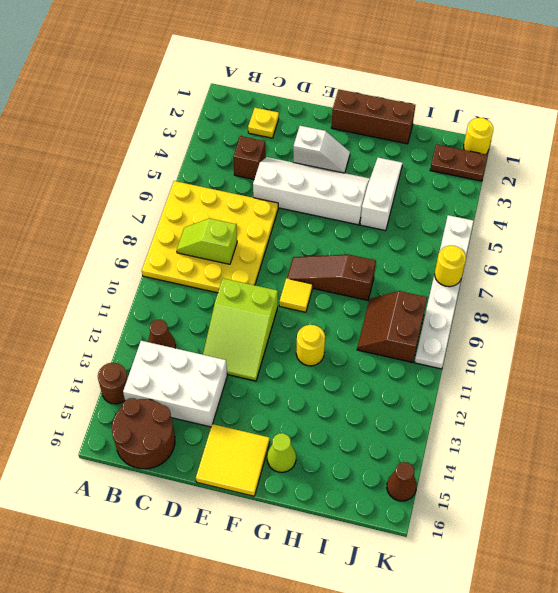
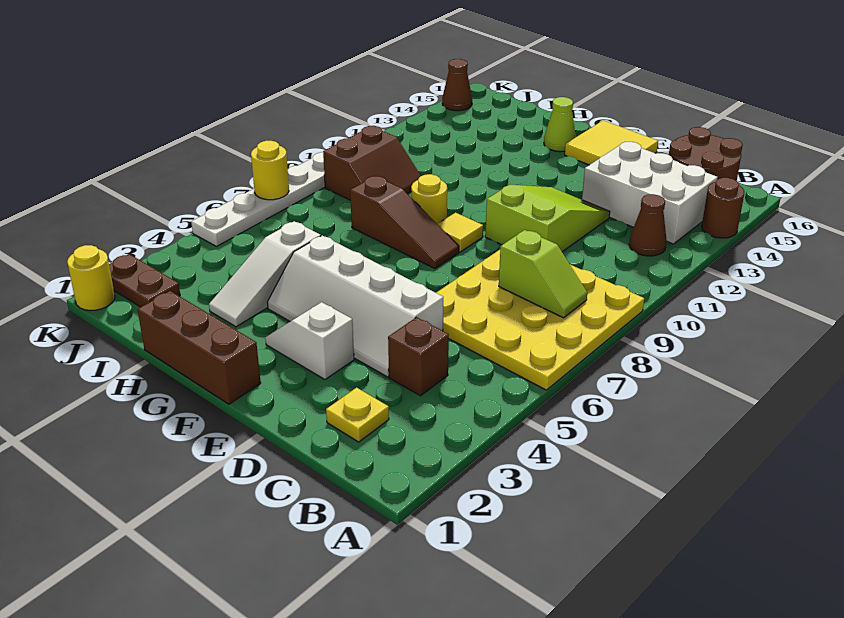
yellow 1x1 round brick [296,325,325,366] -> yellow 1x1 round brick moved to [411,174,447,224]

